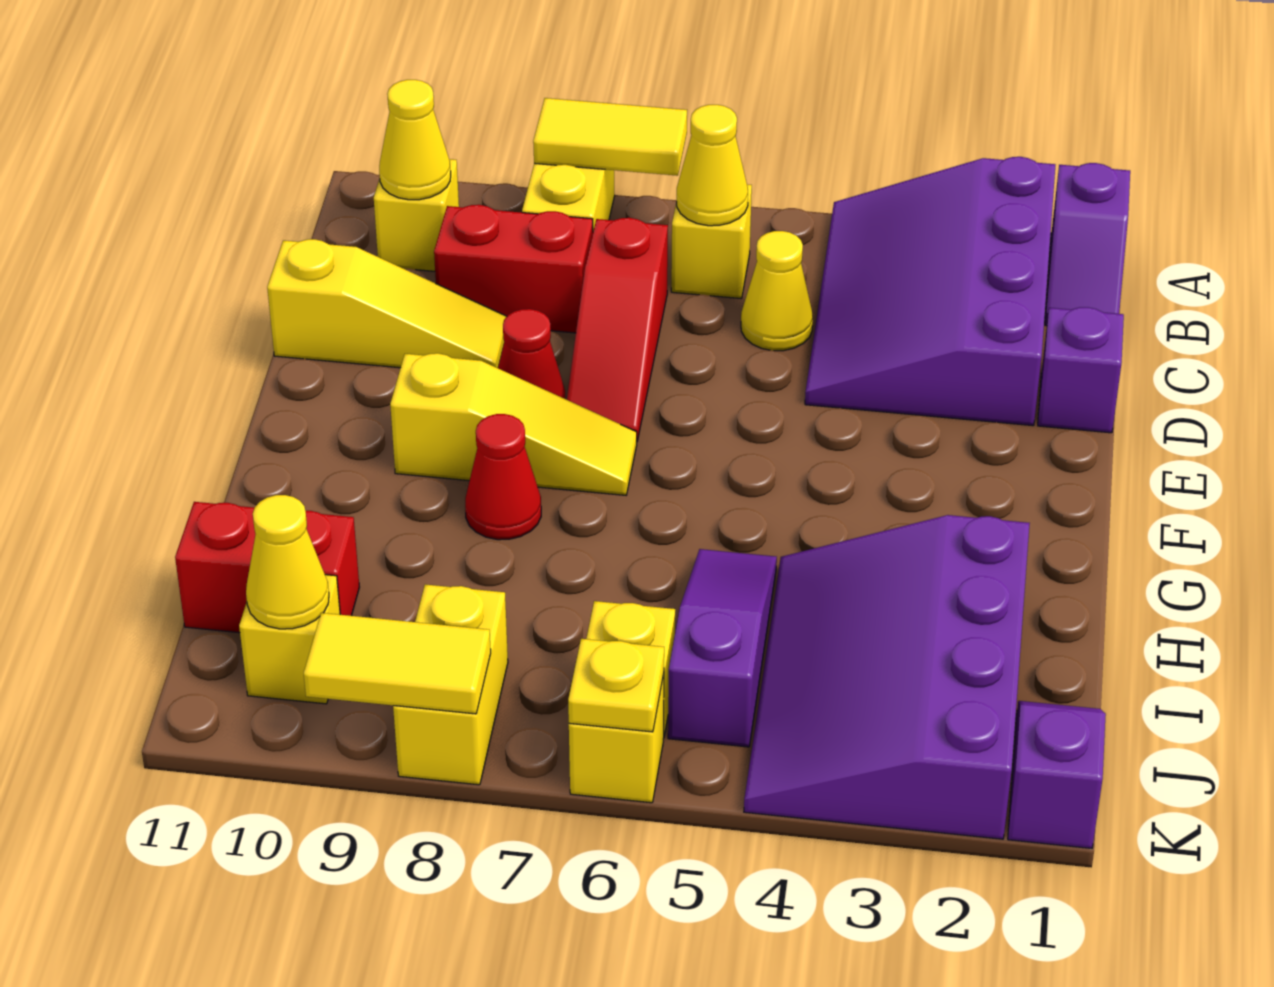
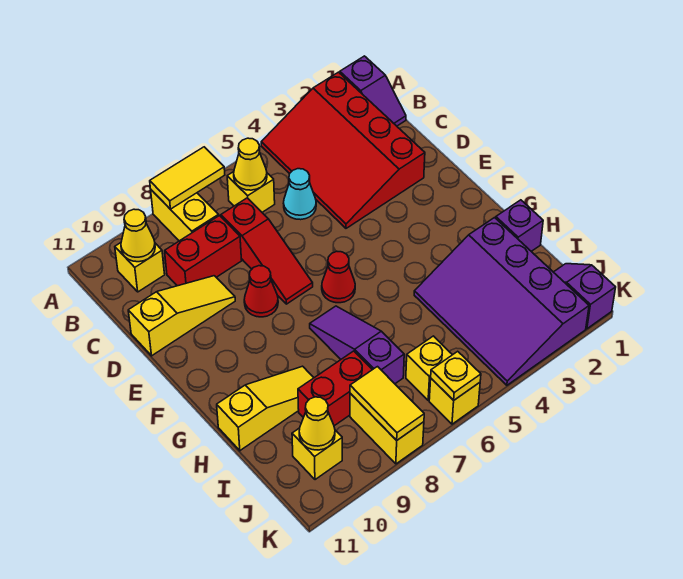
purple 3x4 slope [805,157,1055,426] -> red 3x4 slope [261,72,425,228]
yellow 1x1 cone [741,231,813,351] -> cyan 1x1 cone [284,169,316,220]
purple 1x1 brick [1038,307,1124,433] -> purple 1x1 brick moved to [496,200,543,251]
yellow 1x3 slope [390,353,637,495] -> yellow 1x3 slope moved to [217,366,314,450]
red 1x1 cone [465,414,541,540] -> red 1x1 cone moved to [322,252,355,303]
purple 1x3 slope [668,549,777,747] -> purple 1x3 slope moved to [310,306,404,384]
red 1x2 brick [175,502,359,633] -> red 1x2 brick moved to [298,351,372,426]
yellow 1x2 tile [304,613,491,714] -> yellow 1x2 tile turned to [350,367,424,440]

